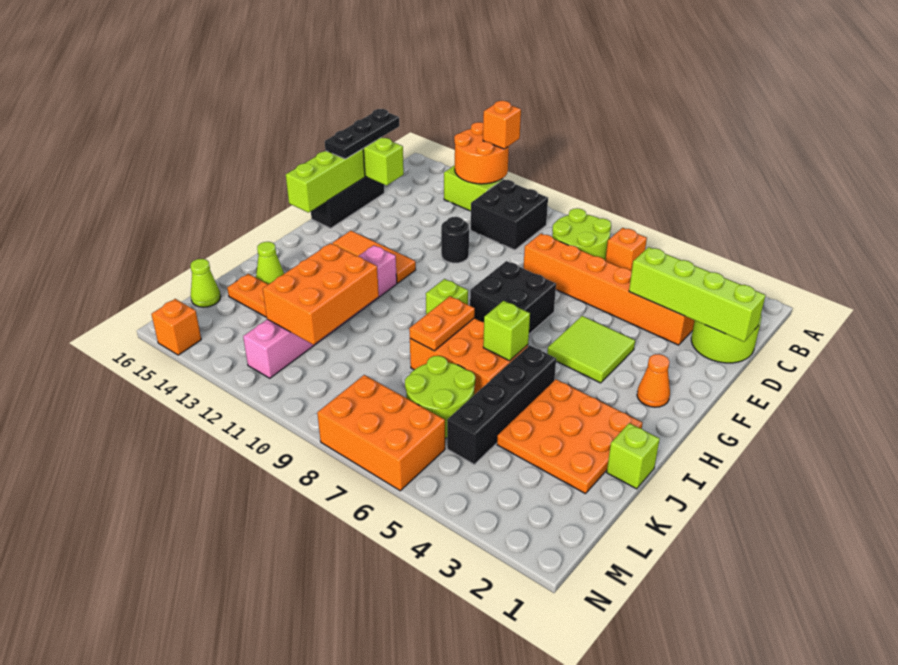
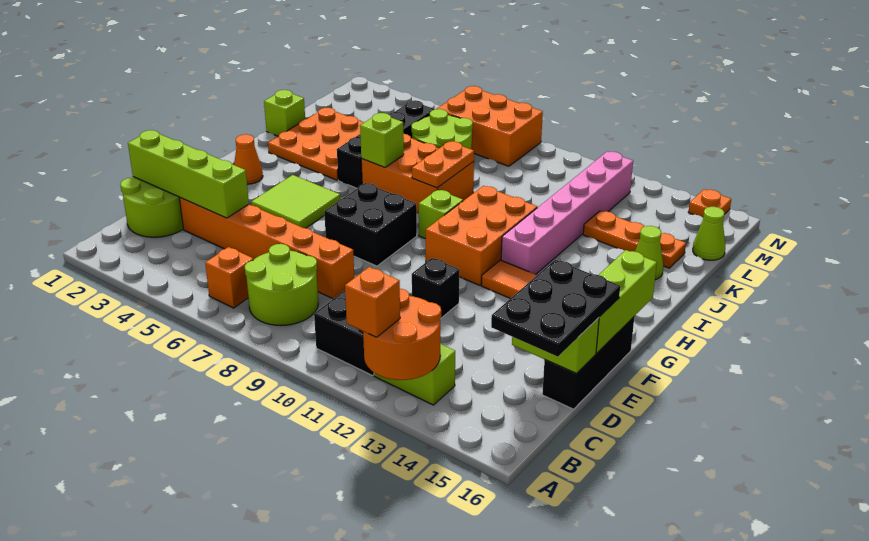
black 1x3 plate [325,109,399,159] -> black 2x3 plate [491,260,620,357]
black 1x1 round brick [441,217,469,263] -> black 1x1 brick [412,258,460,319]
orange 2x3 brick [263,243,379,345] -> orange 2x3 brick moved to [426,186,537,285]
orange 1x1 brick [151,299,201,355] -> orange 1x1 plate [688,189,731,217]

